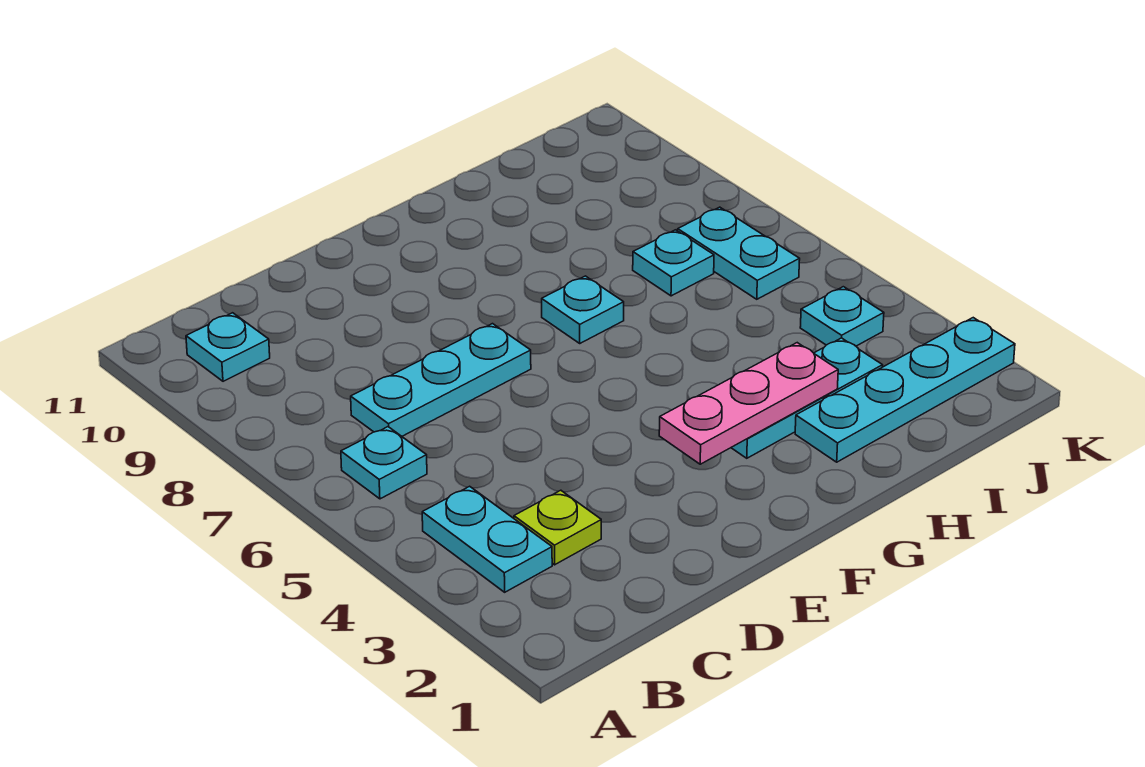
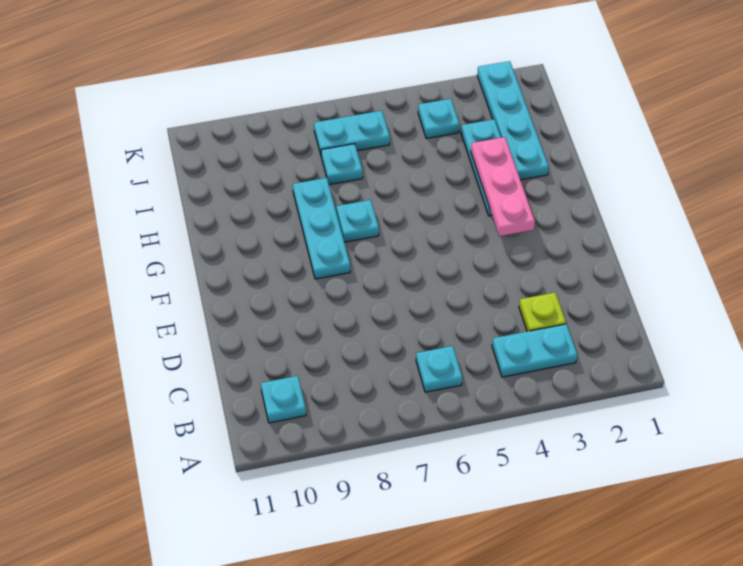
cyan 1x3 plate [351,324,531,436] -> cyan 1x3 plate moved to [293,178,350,279]

